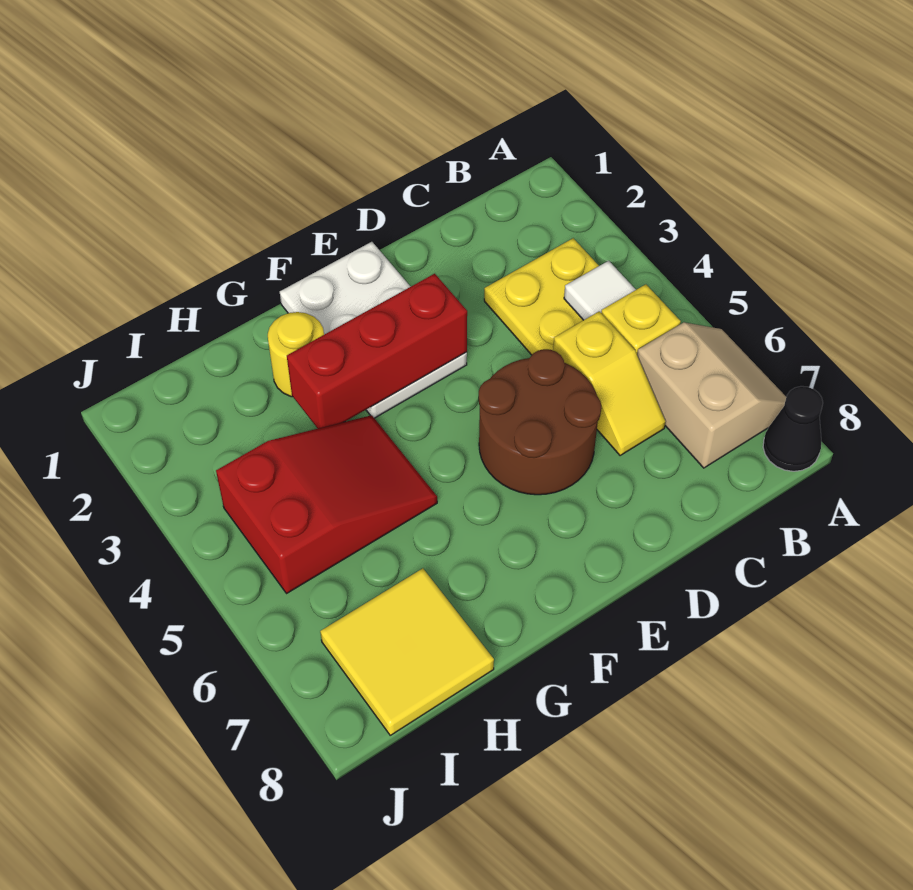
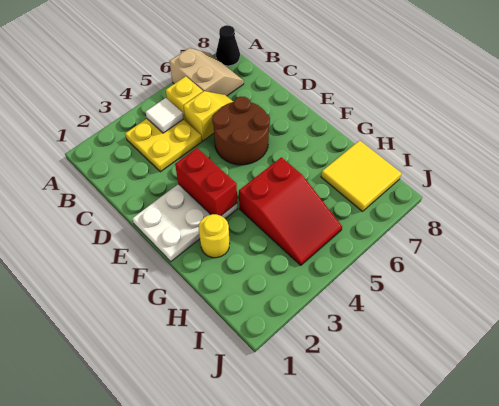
tan 2x2 slope [637,322,786,468] -> tan 2x2 slope turned to [169,48,244,96]
red 1x3 brick [287,274,467,428] -> red 1x2 brick [175,148,237,216]
red 2x3 slope [216,415,437,594] -> red 2x3 slope turned to [239,157,342,265]

